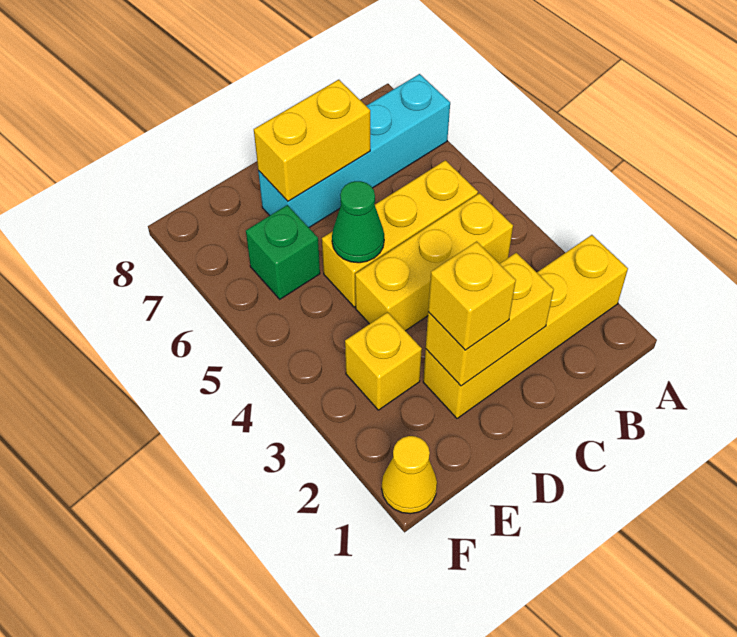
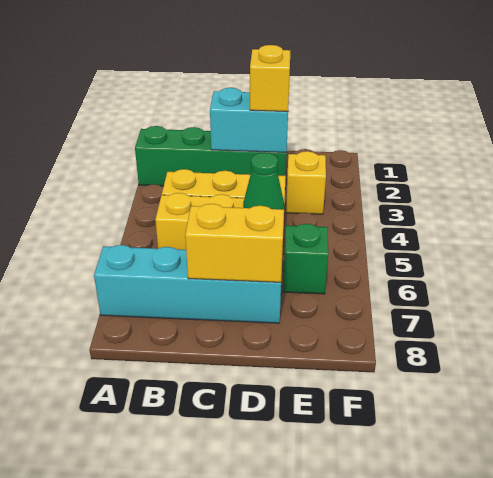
yellow 1x4 brick [423,235,628,419] -> green 1x4 brick [135,126,287,186]
yellow 1x2 brick [426,253,554,386] -> cyan 1x2 brick [210,88,288,152]
yellow 1x1 cone [382,436,437,514] -> none

